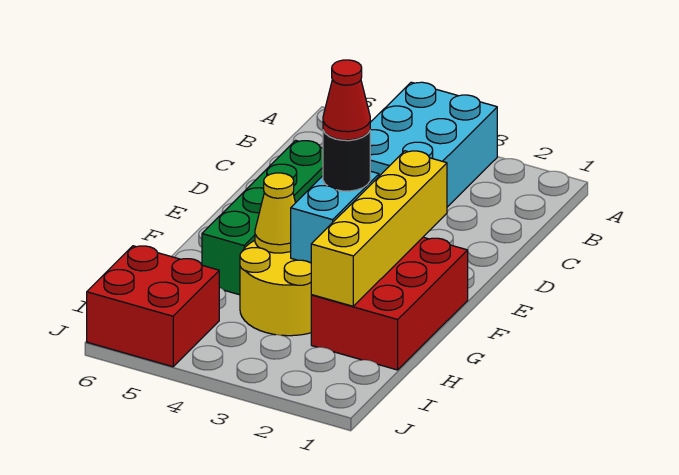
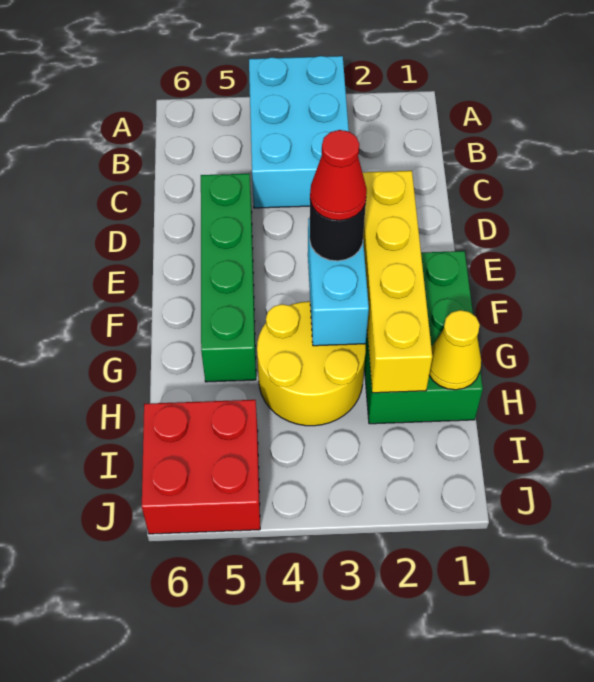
red 2x3 brick [311,237,468,370] -> green 2x3 brick [364,251,483,424]
yellow 1x1 cone [255,173,295,253] -> yellow 1x1 cone moved to [429,310,481,390]

